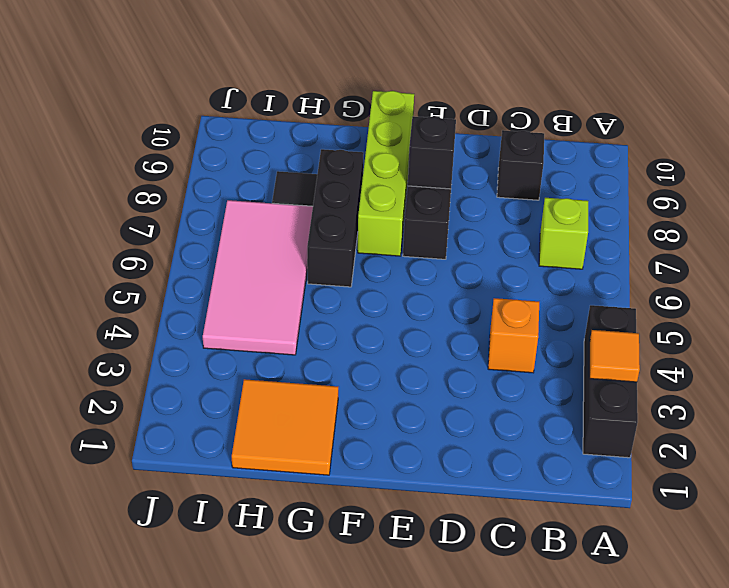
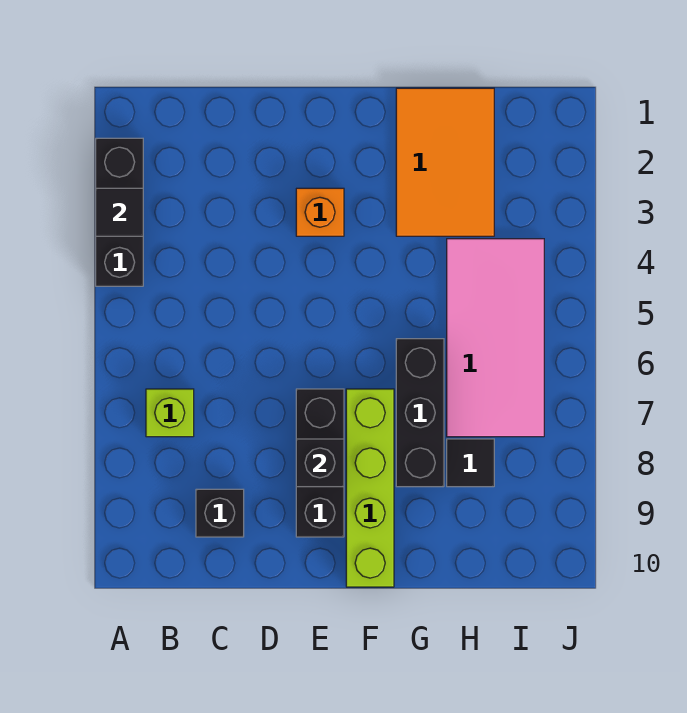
orange 1x1 tile [590,330,640,382] -> black 1x1 tile [96,188,143,236]
orange 1x1 brick [488,298,539,373] -> orange 1x1 brick moved to [296,188,344,236]
orange 2x2 tile [232,379,338,475] -> orange 2x3 tile [396,88,494,236]

